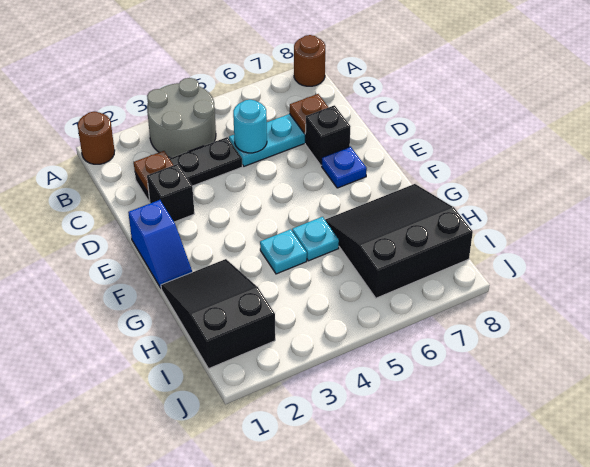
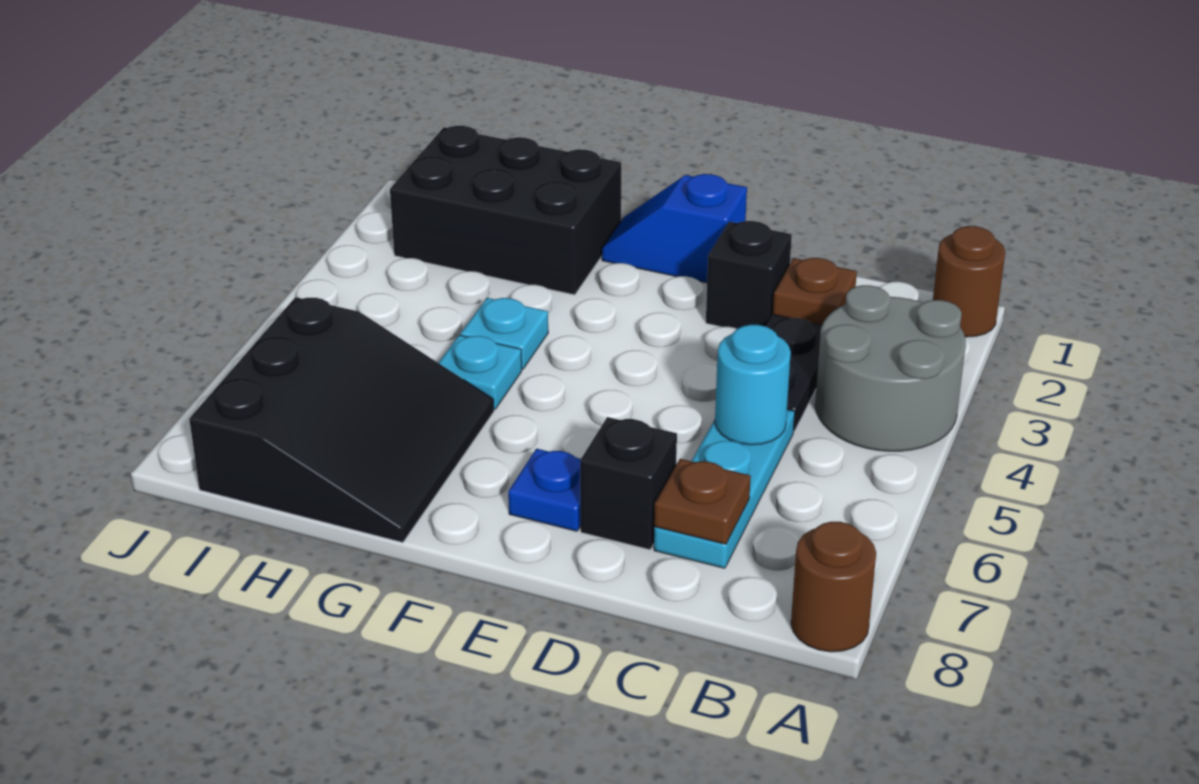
black 2x3 slope [161,259,275,369] -> black 2x3 brick [390,126,621,295]

